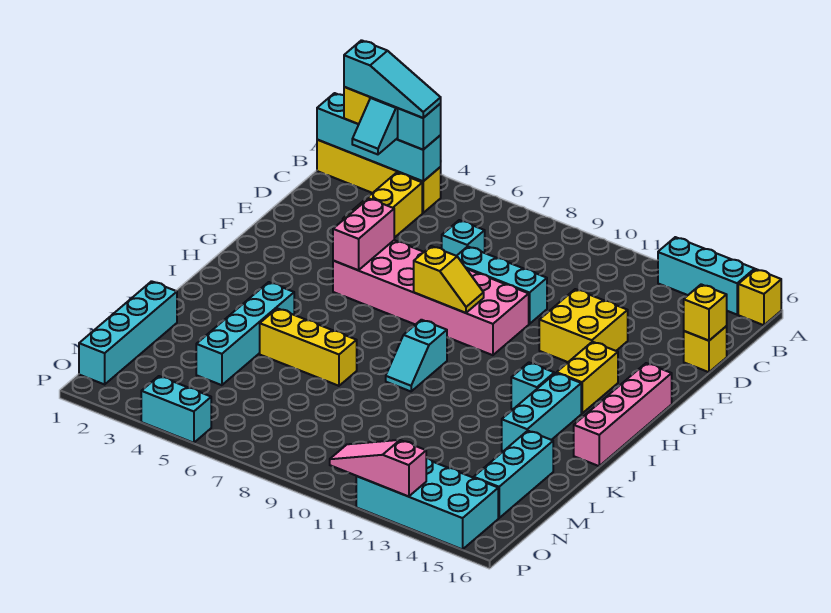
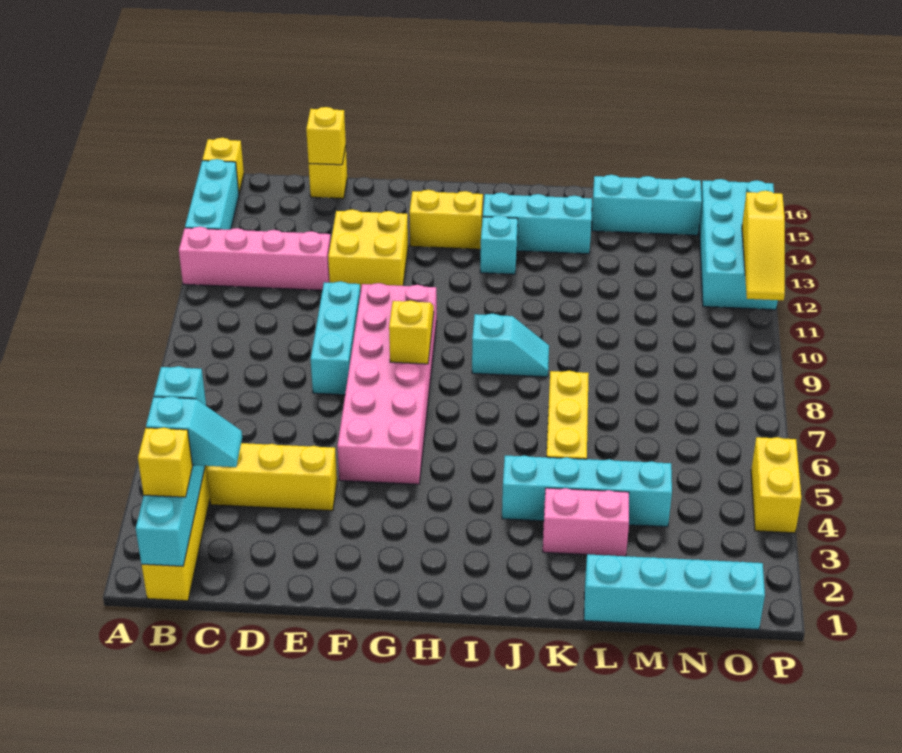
cyan 1x3 slope [344,40,441,118] -> none
cyan 1x1 brick [442,220,485,256] -> none
pink 1x2 brick [333,198,394,270] -> pink 1x2 brick moved to [543,488,629,556]
pink 1x4 brick [574,363,672,466] -> pink 1x4 brick moved to [179,227,331,290]
cyan 1x2 brick [141,376,211,443] -> yellow 1x2 brick [751,437,801,533]
pink 1x3 slope [330,440,426,497] -> yellow 1x3 slope [742,191,785,300]

